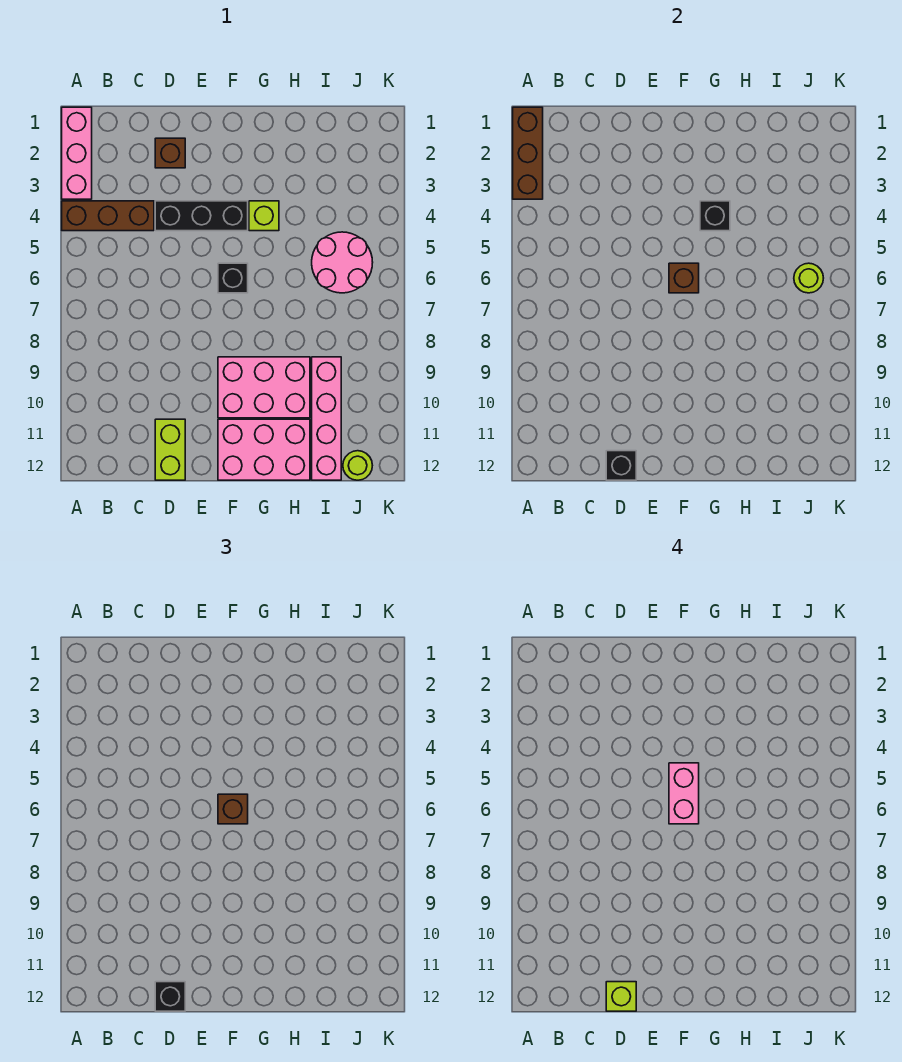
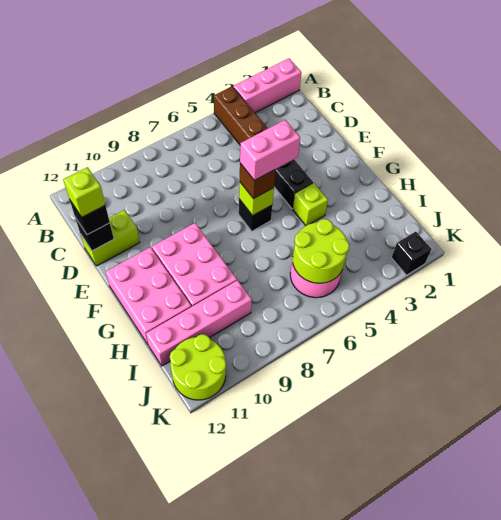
brown 1x3 brick [513,107,543,199] -> none
brown 1x1 brick [155,138,185,168] -> none
brown 1x1 brick [669,263,699,293] -> lime 1x1 brick [239,182,274,216]
black 1x1 brick [700,201,730,231] -> black 1x1 brick moved to [391,232,431,275]
lime 1x1 round brick [794,263,823,293] -> lime 2x2 round brick [293,219,349,283]
lime 1x1 round brick [343,451,372,480] -> lime 2x2 round brick [170,334,226,400]

